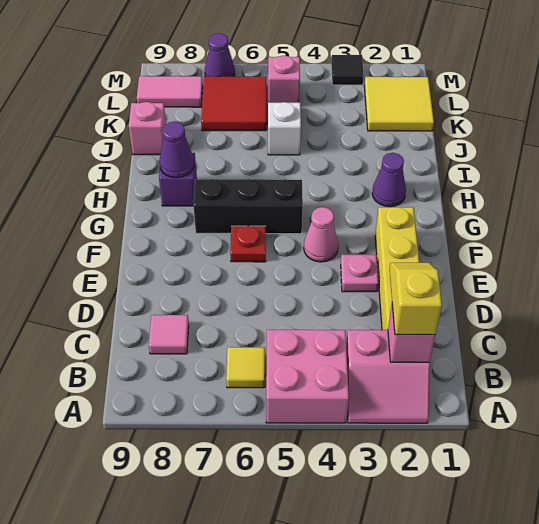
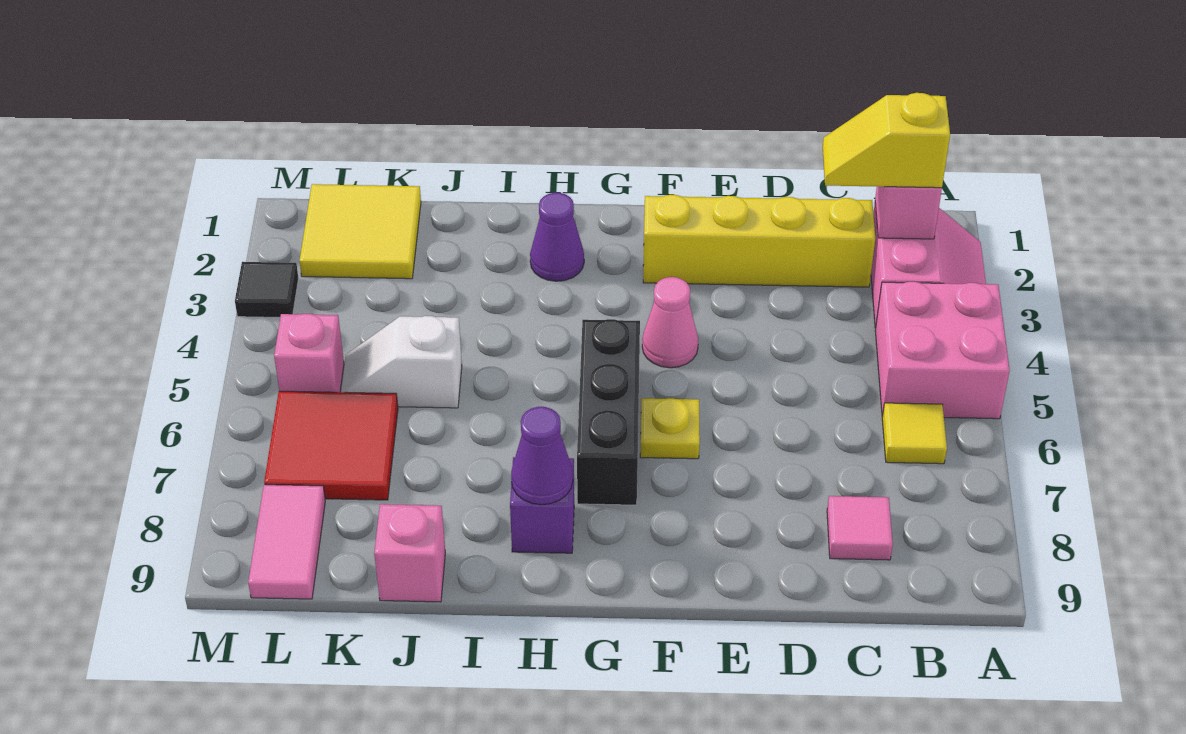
pink 1x1 plate [341,255,379,292] -> none
red 1x1 plate [230,226,266,262] -> yellow 1x1 plate [640,398,700,459]
purple 1x1 cone [205,33,235,77] -> none

